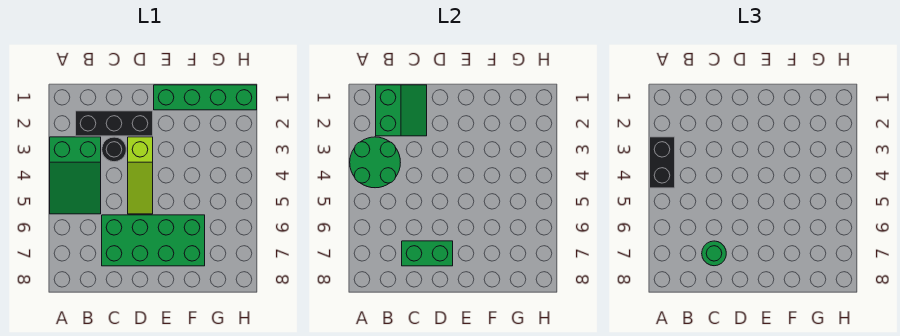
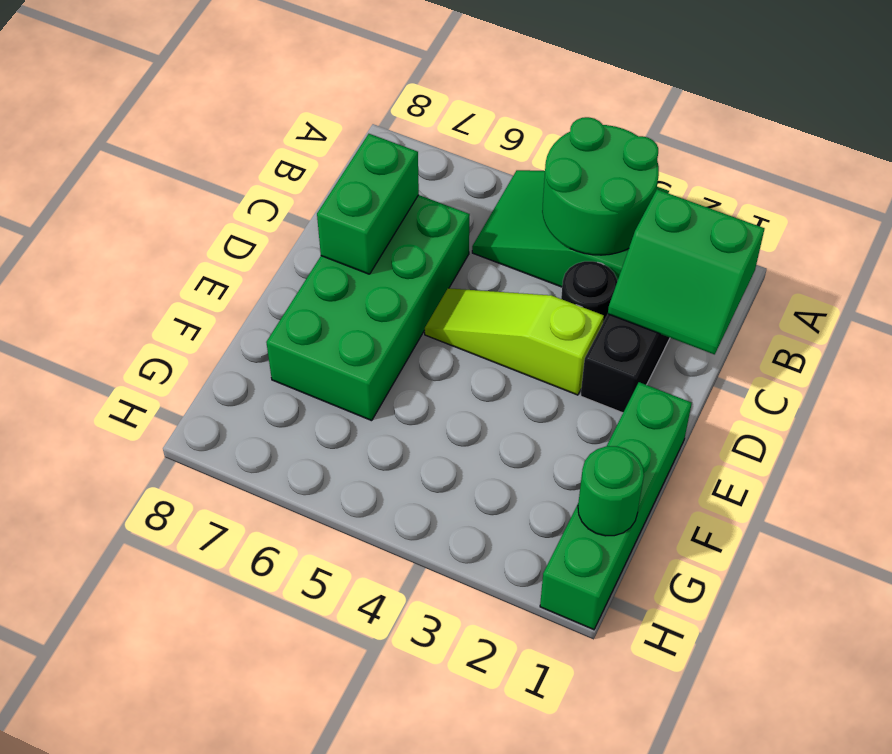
black 1x2 brick [650,137,675,188] -> none
green 1x1 round brick [702,241,726,266] -> green 1x1 round brick moved to [578,446,644,536]

